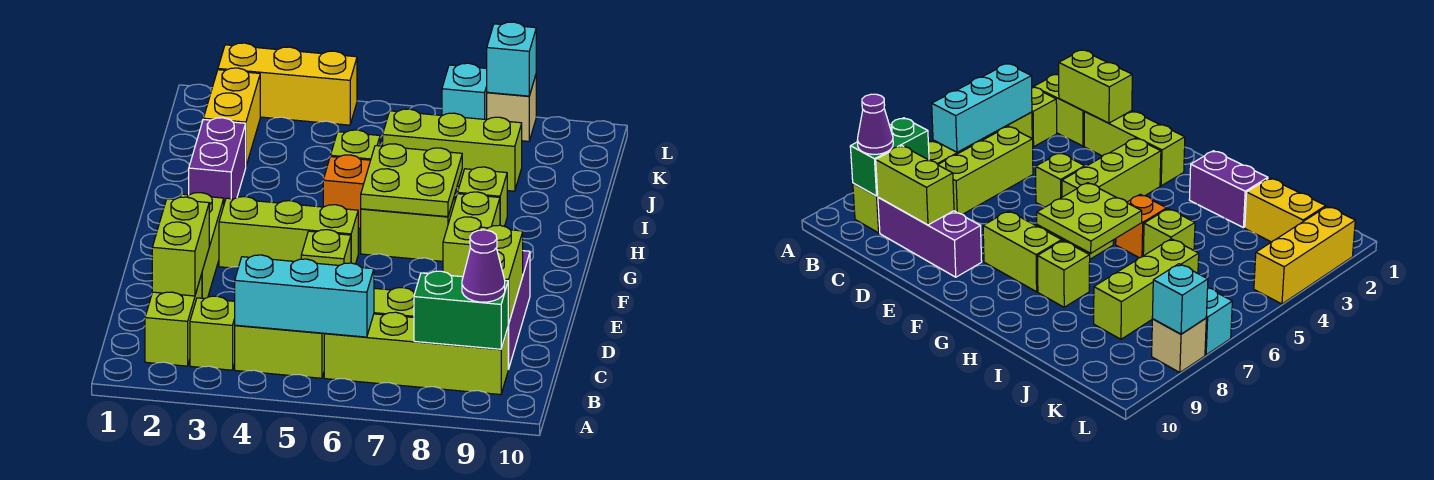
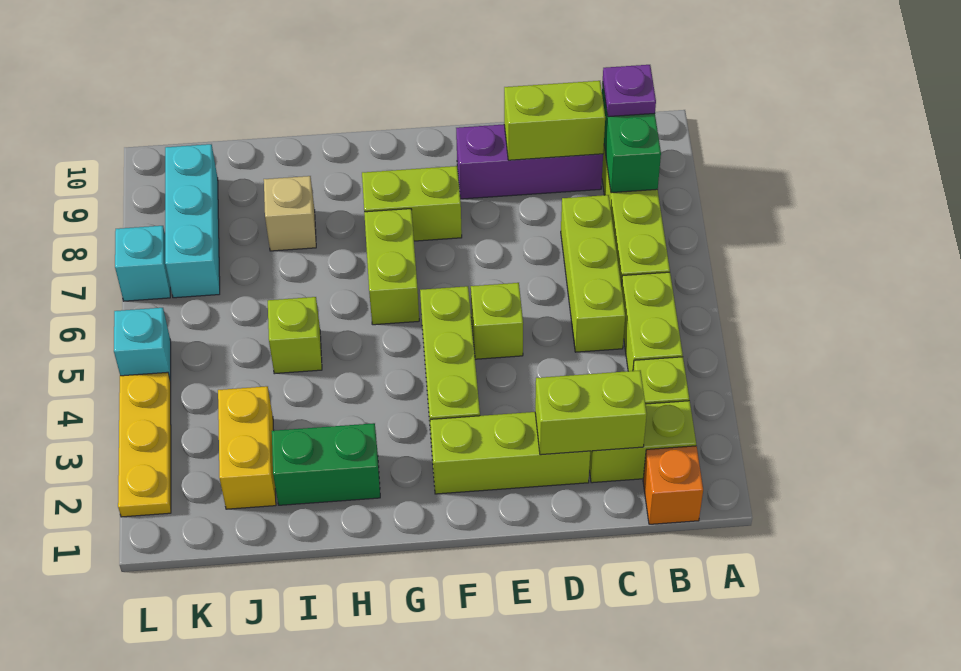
cyan 1x3 brick [235,255,374,337] -> cyan 1x3 brick moved to [165,144,220,298]
purple 1x1 cone [462,230,505,302] -> purple 1x1 plate [603,65,656,117]
lime 2x2 plate [361,144,462,217] -> none
purple 1x2 brick [189,118,246,203] -> green 1x2 brick [272,423,380,505]
orange 1x1 brick [323,155,371,228] -> orange 1x1 brick moved to [643,446,703,524]
lime 1x1 brick [458,167,507,226] -> none
yellow 1x2 brick [203,68,260,165] -> yellow 1x2 brick turned to [218,386,276,509]
lime 1x3 brick [383,109,522,191] -> none
yellow 1x3 brick [218,43,357,125] -> yellow 1x3 plate [118,372,171,517]
tan 1x1 brick [487,76,536,141] -> tan 1x1 brick moved to [264,176,316,251]
cyan 1x1 brick [487,22,536,96] -> cyan 1x1 brick moved to [114,308,171,381]

